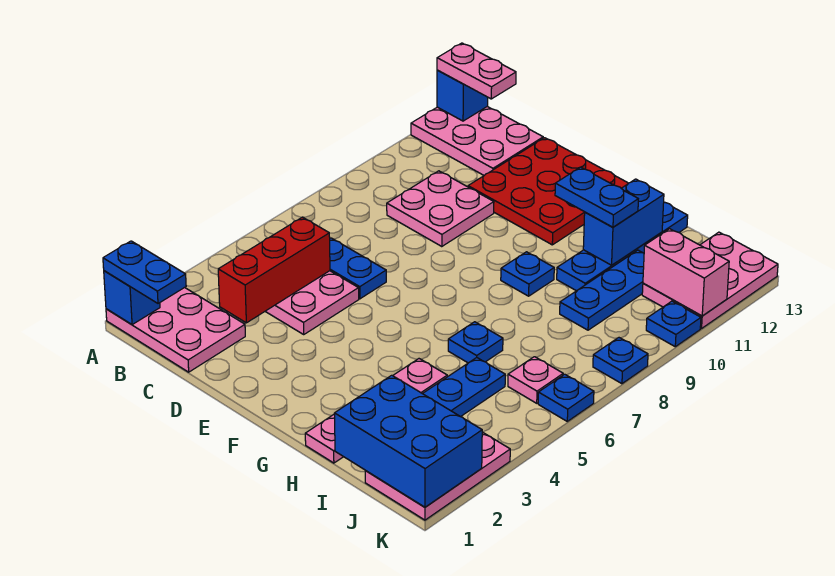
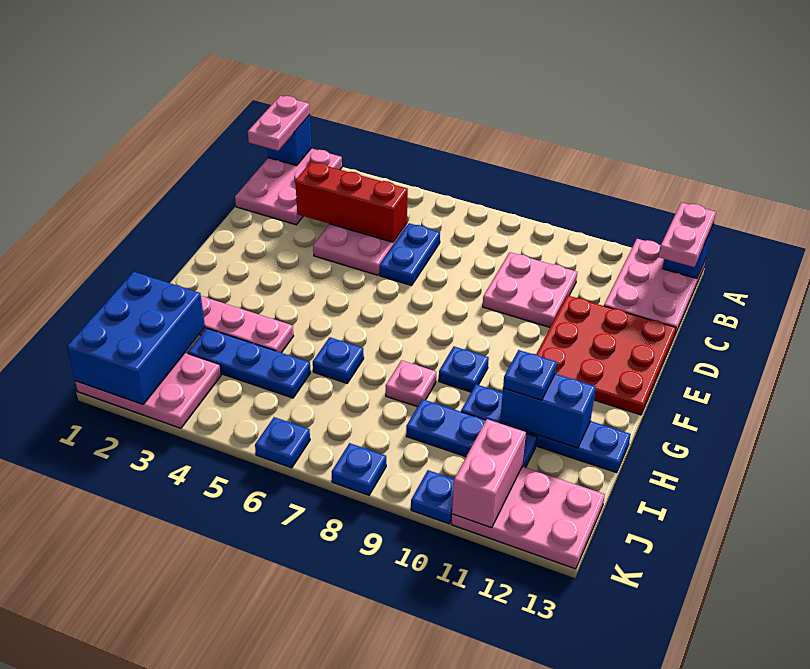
blue 1x2 plate [103,241,186,303] -> pink 1x2 plate [248,96,310,151]
blue 1x2 plate [555,167,638,227] -> blue 1x1 plate [503,350,557,400]
pink 1x1 plate [508,357,563,403] -> pink 1x1 plate moved to [386,360,436,407]

